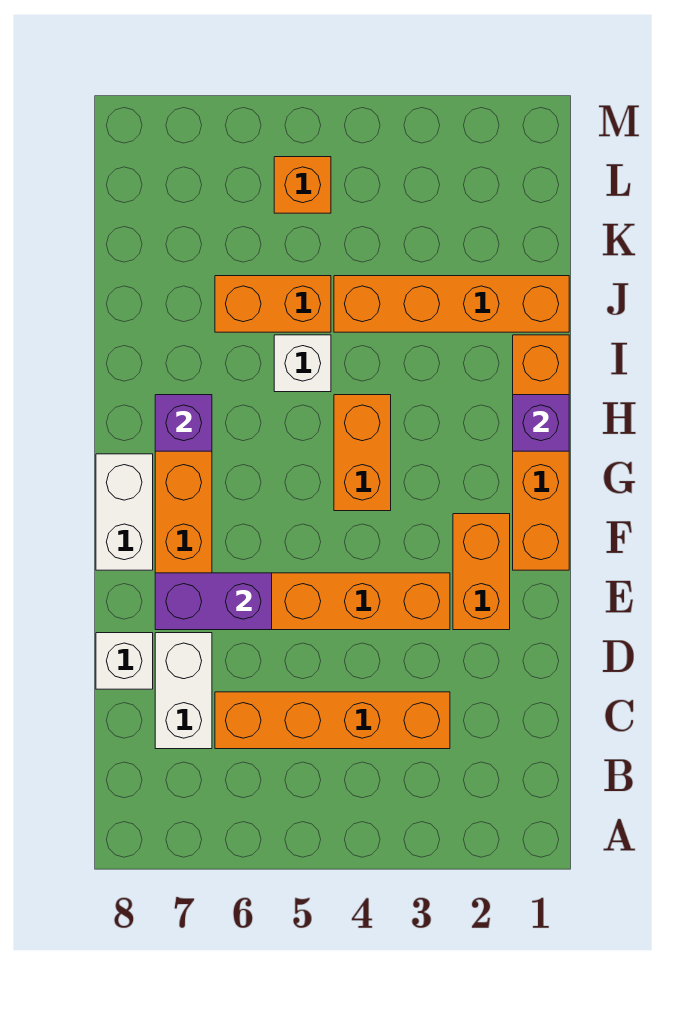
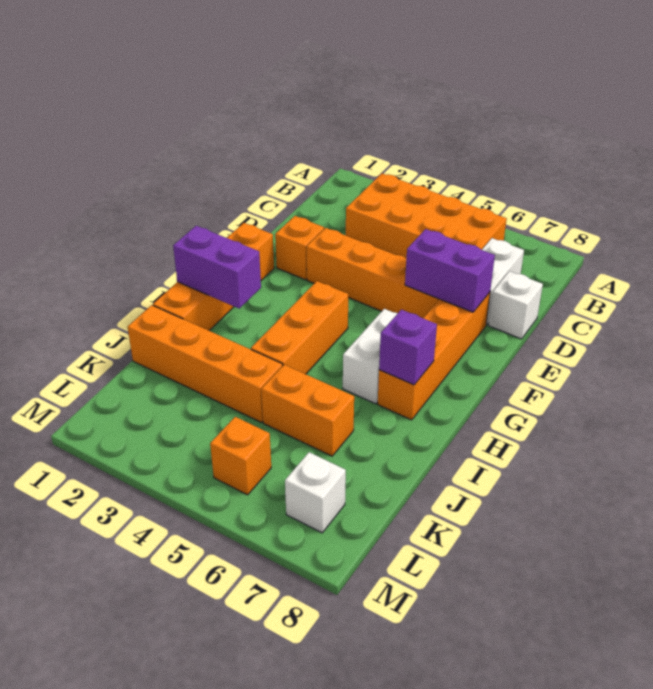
orange 1x4 brick [215,692,450,749] -> orange 2x4 brick [346,174,507,259]
orange 1x2 brick [453,514,510,630] -> orange 1x1 brick [275,216,324,280]
white 1x2 brick [96,454,153,570] -> white 1x2 brick moved to [343,309,398,404]
orange 1x2 brick [334,395,391,511] -> orange 1x3 brick [251,281,348,374]
purple 1x1 brick [513,395,569,451] -> purple 1x2 brick [173,226,261,308]
white 1x1 brick [274,335,331,392] -> white 1x1 brick moved to [285,452,346,533]

